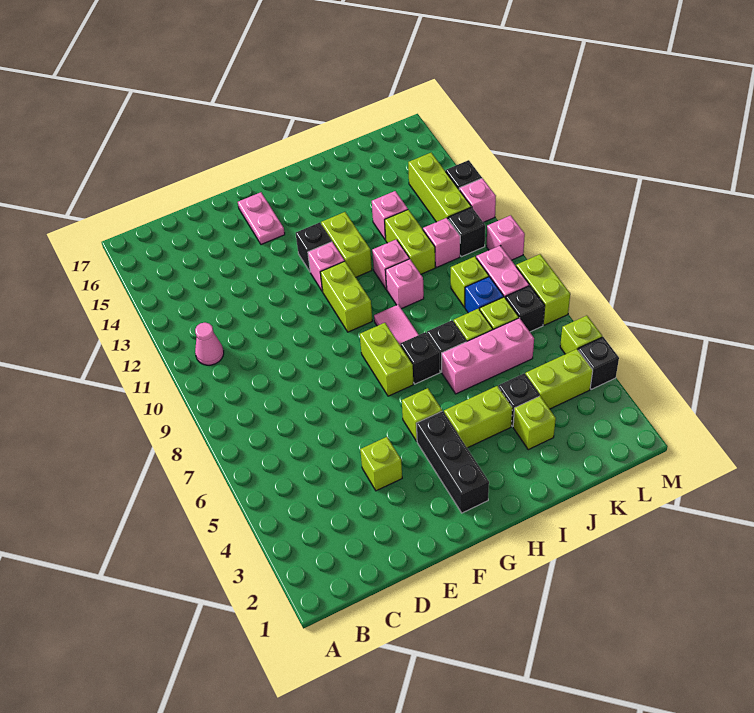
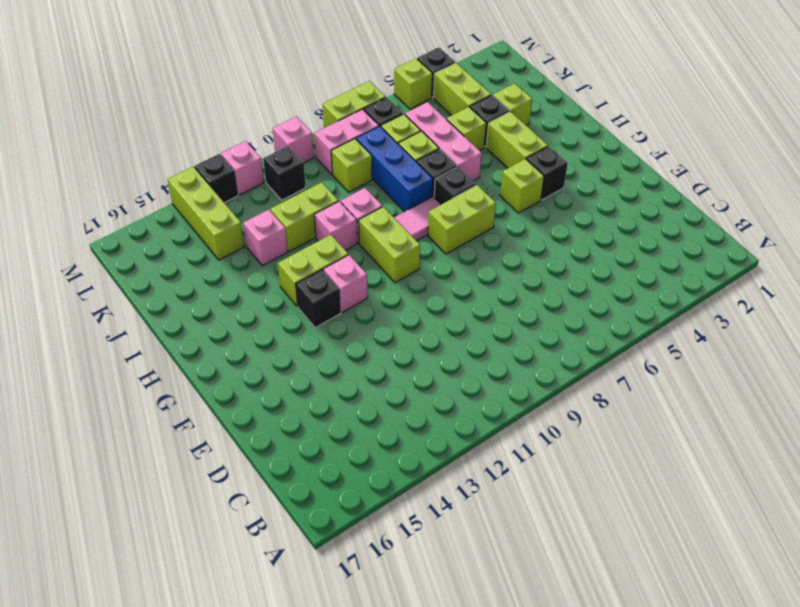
pink 1x1 cone [195,323,224,365] -> none
lime 1x1 brick [360,437,402,491] -> lime 1x1 brick moved to [447,107,486,150]
pink 1x2 plate [238,192,285,245] -> none
black 1x3 brick [416,411,489,513] -> black 1x1 brick [527,146,568,200]
lime 1x2 brick [320,261,372,332] -> lime 1x2 brick turned to [359,207,420,283]
blue 1x1 brick [465,277,504,313] -> blue 1x3 brick [356,126,433,212]
pink 1x1 brick [423,218,460,268] -> none
lime 1x3 brick [408,153,471,222] -> lime 1x3 brick turned to [168,167,244,260]

